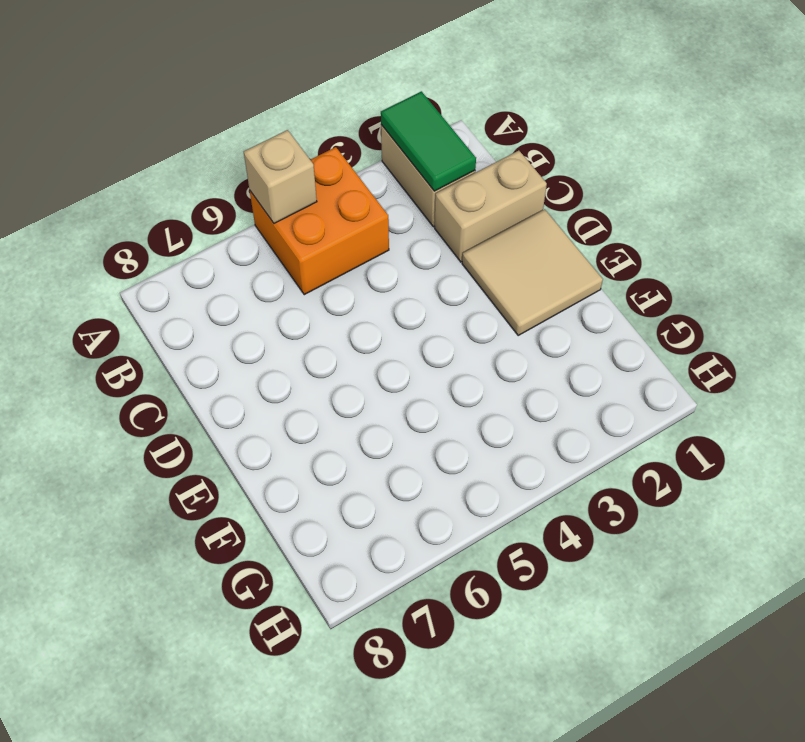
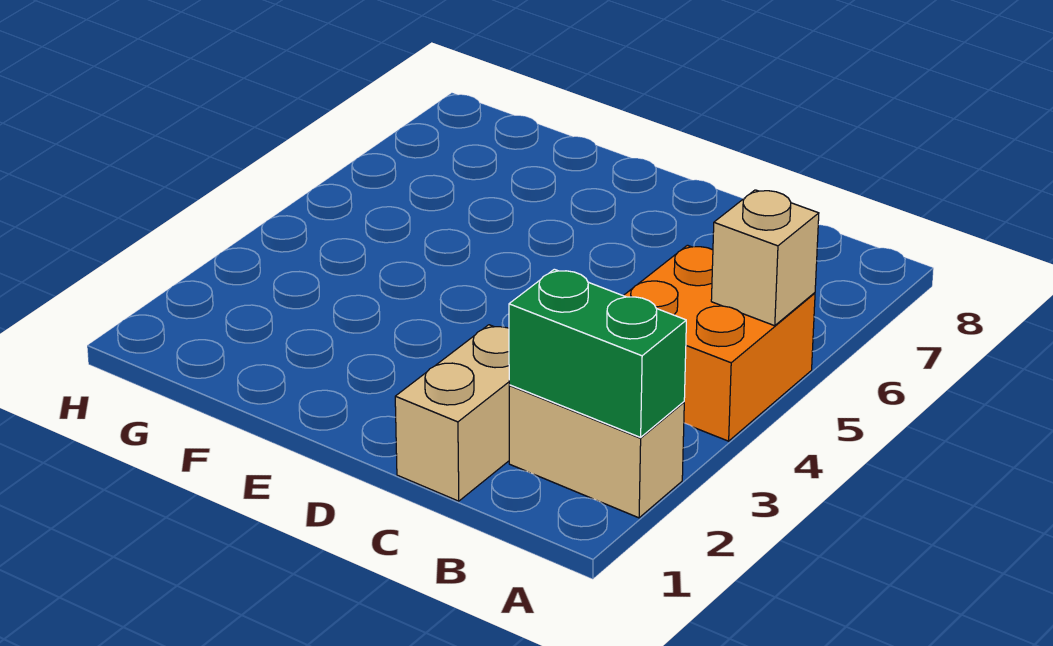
green 1x2 tile [381,91,476,191] -> green 1x2 brick [509,269,686,437]
tan 2x2 tile [462,209,603,335] -> none

